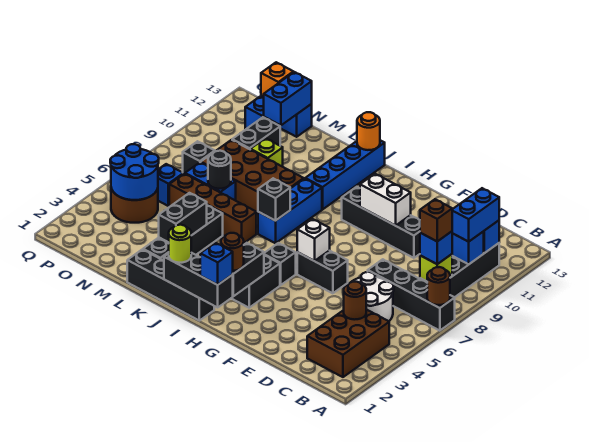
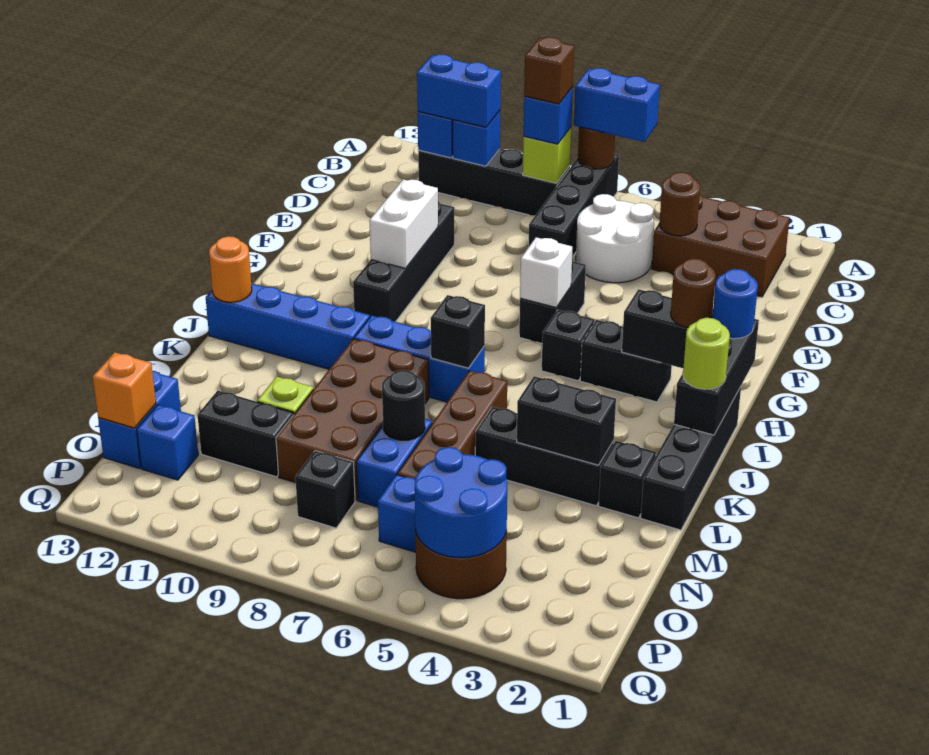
blue 1x1 brick [200,243,233,285] -> blue 1x1 round brick [712,269,758,339]
blue 1x2 brick [264,72,312,125] -> blue 1x2 brick moved to [574,68,660,142]

